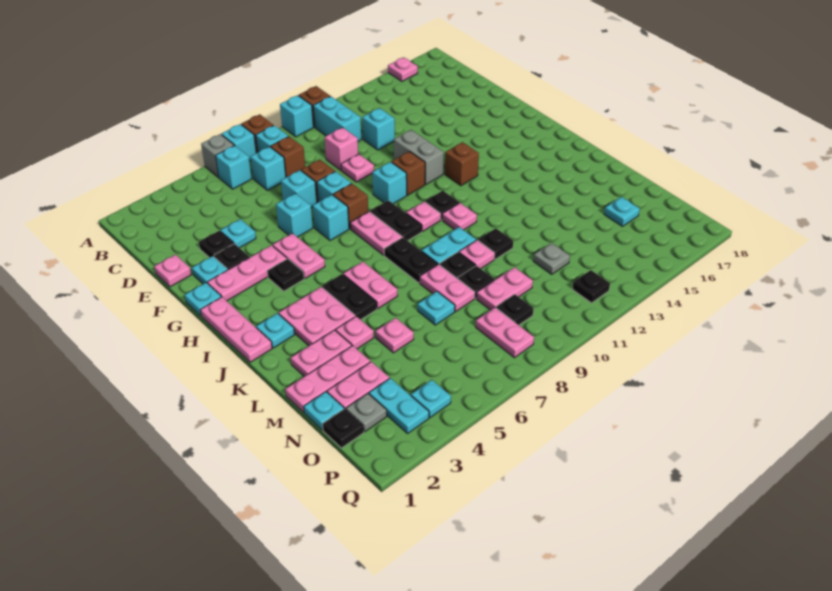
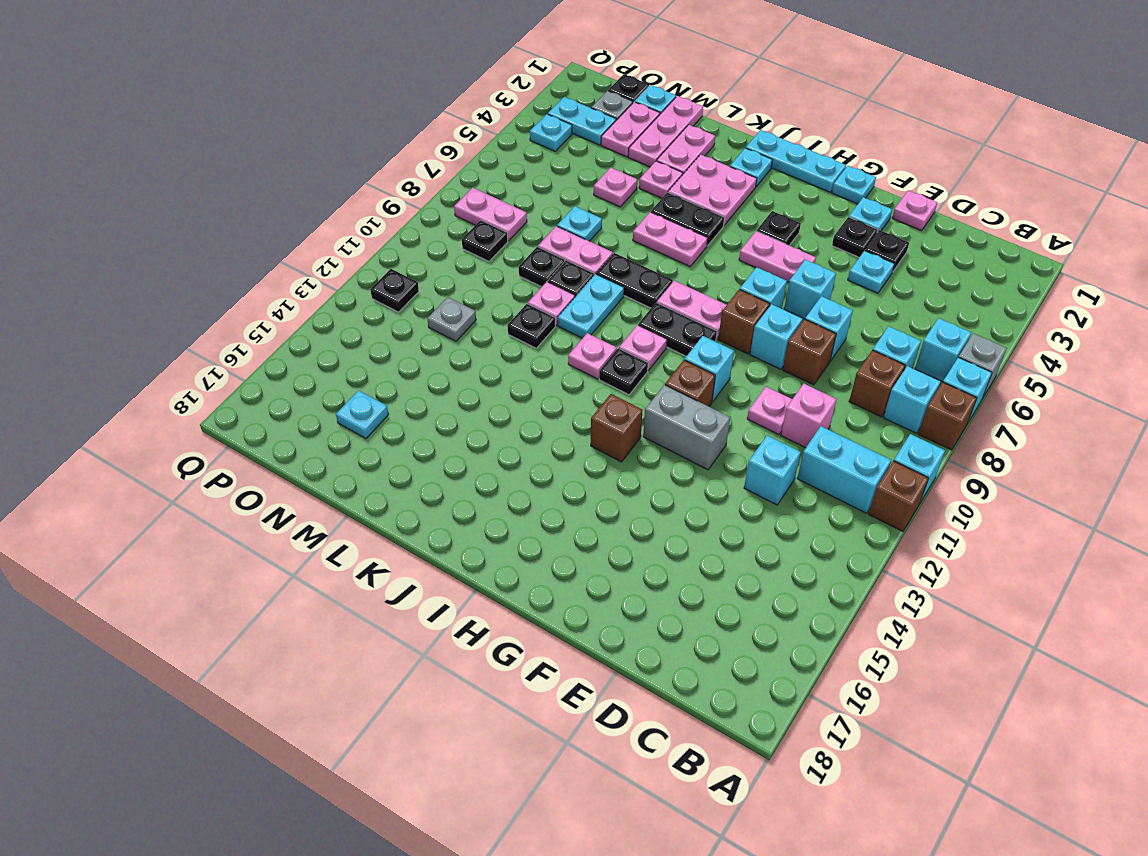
pink 1x1 plate [388,57,418,81] -> none
pink 1x3 plate [207,245,287,301] -> none
pink 1x3 plate [200,297,272,362] -> cyan 1x3 plate [746,130,846,192]
pink 1x2 plate [476,267,533,310] -> none

